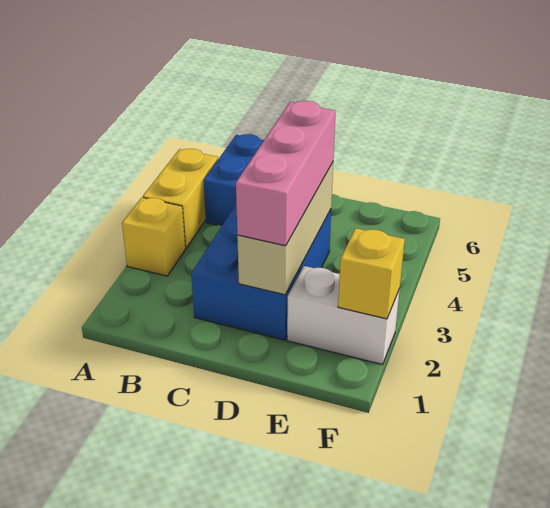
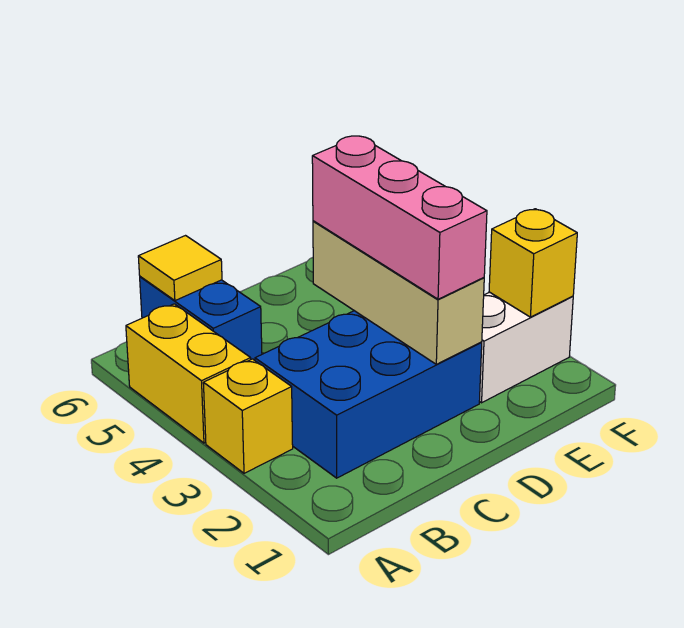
none -> yellow 1x1 tile [138,236,222,301]
blue 2x3 brick [191,205,331,340] -> blue 2x3 brick turned to [255,311,482,478]

